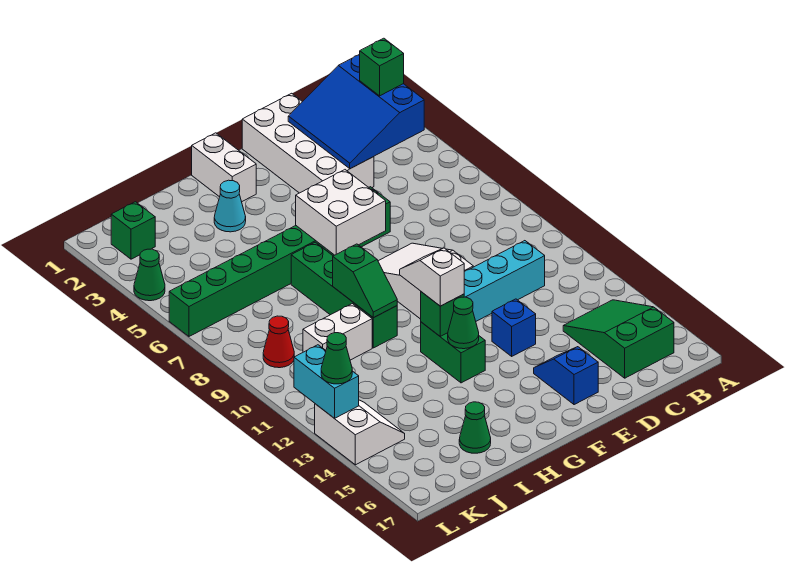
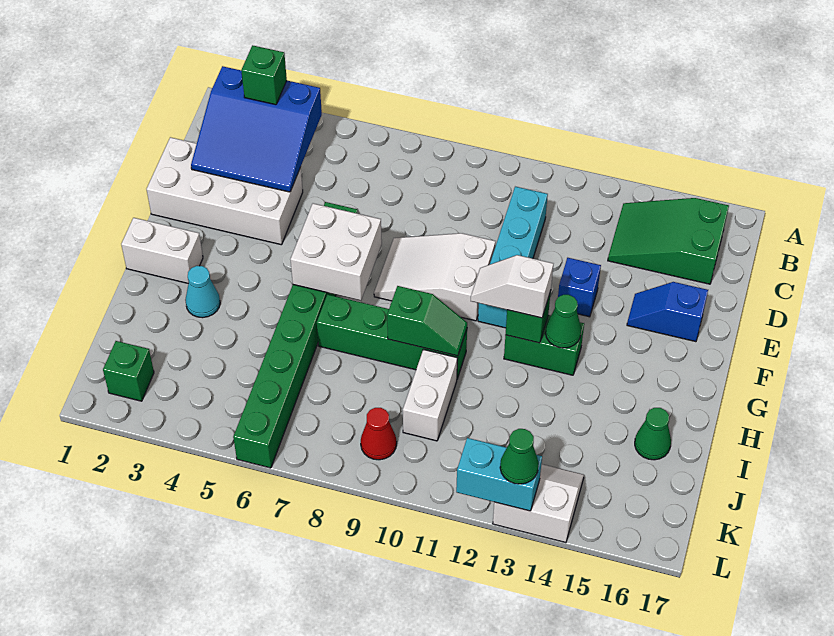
green 1x1 cone [134,249,165,301] -> none

